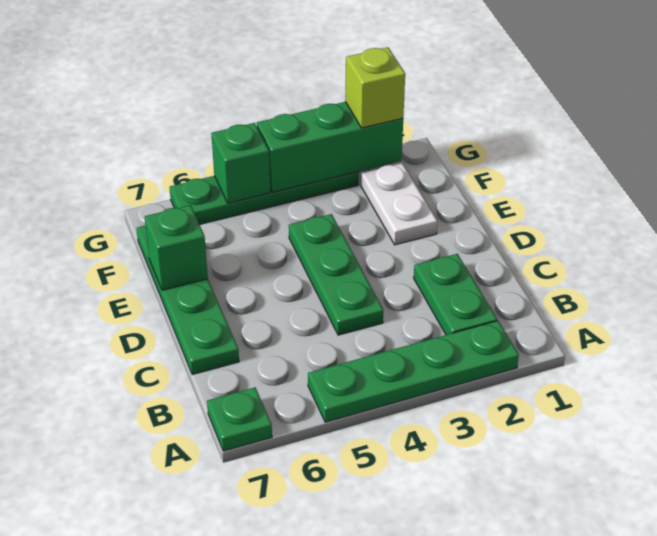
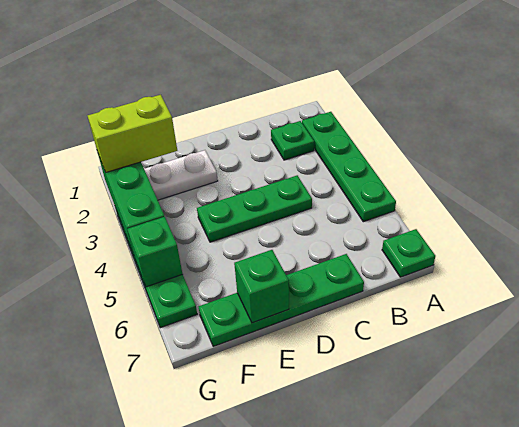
green 1x2 plate [414,254,497,335] -> green 1x1 plate [271,121,314,160]
lime 1x1 brick [345,47,405,128] -> lime 1x2 brick [88,95,177,172]

